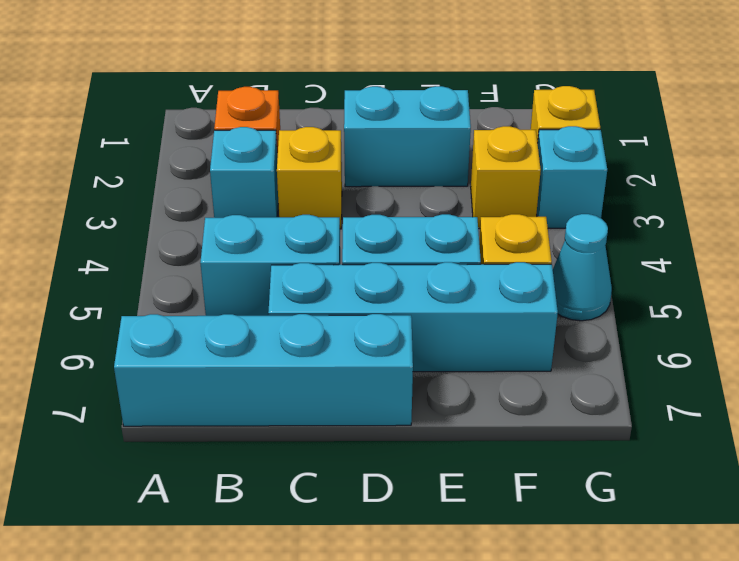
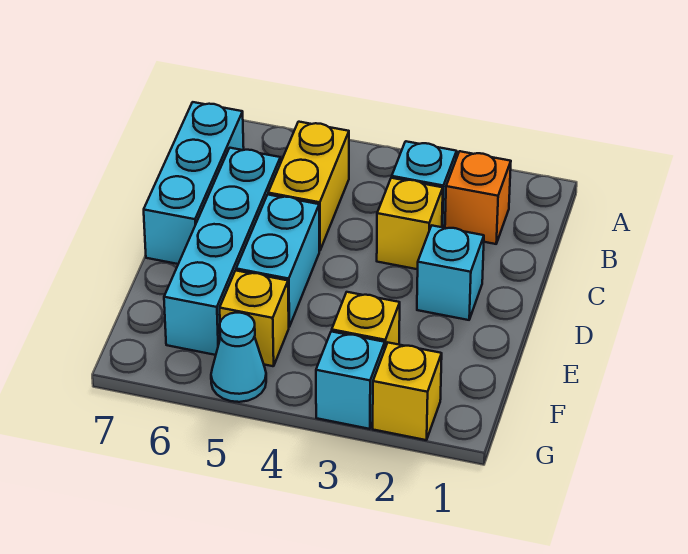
cyan 1x4 brick [114,314,413,426] -> cyan 1x3 brick [144,102,244,264]
cyan 1x2 brick [200,215,340,316] -> yellow 1x2 brick [268,122,349,251]
cyan 1x2 brick [344,86,471,187] -> cyan 1x1 brick [417,226,484,320]

